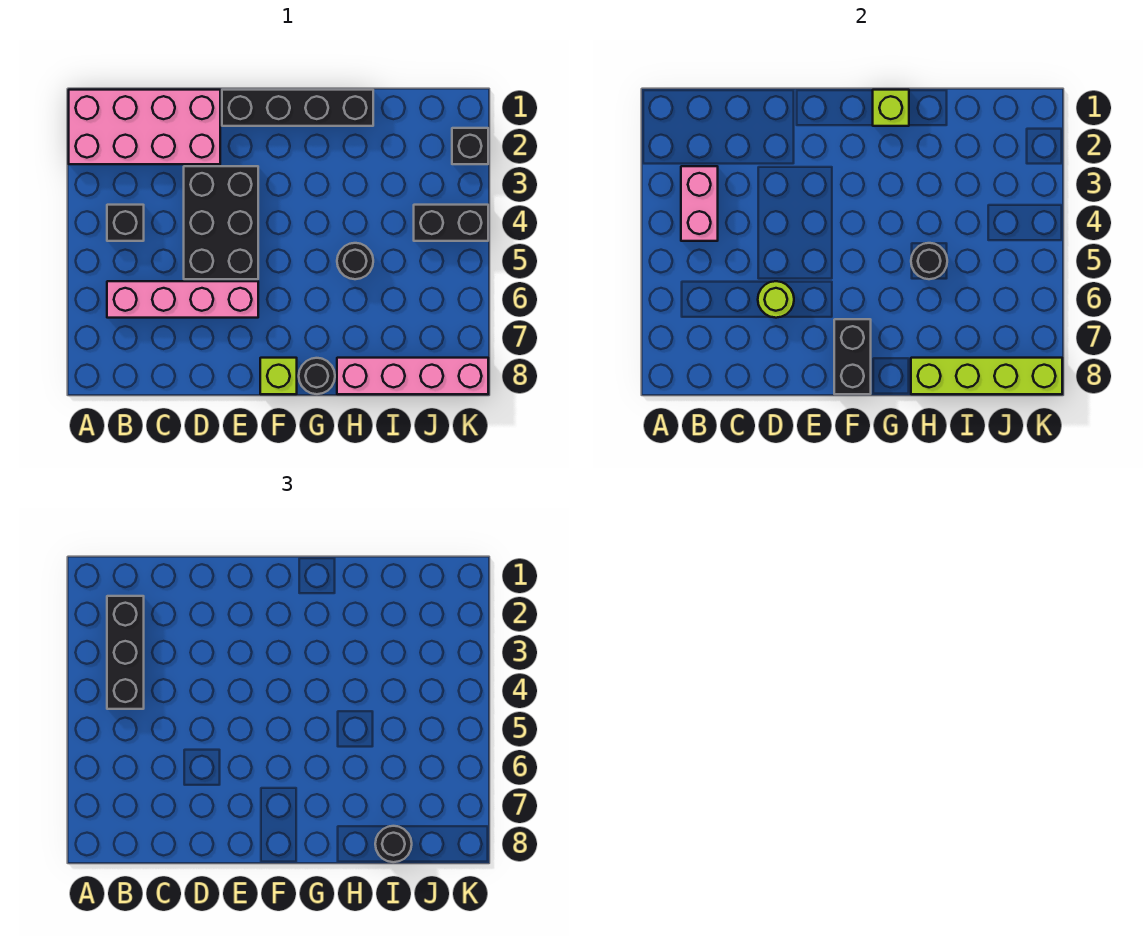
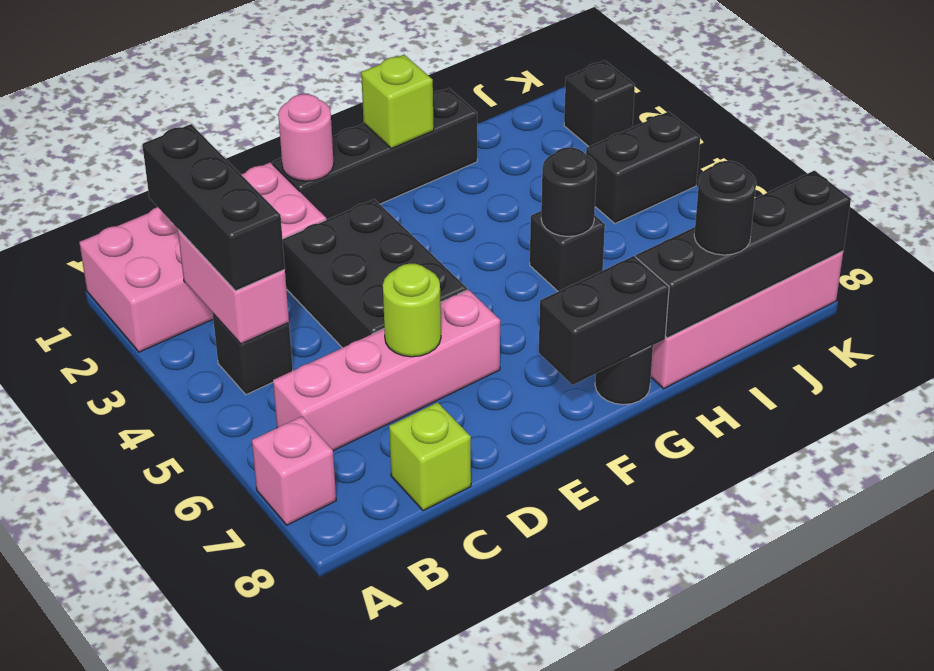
none -> pink 1x1 brick [252,416,336,525]
none -> pink 1x1 round brick [278,94,334,181]
black 1x2 brick [834,319,871,394] -> black 1x2 brick turned to [539,256,669,385]
lime 1x1 brick [260,358,297,394] -> lime 1x1 brick moved to [389,402,471,511]
black 1x1 round brick [337,243,373,279] -> black 1x1 brick [530,211,605,291]
lime 1x4 brick [911,358,1062,394] -> black 1x4 brick [636,171,851,338]

